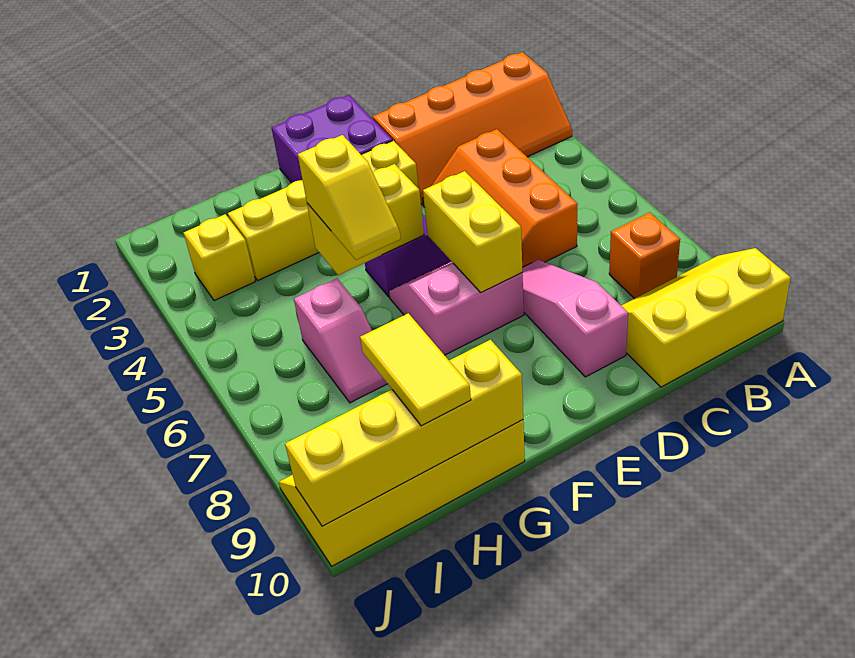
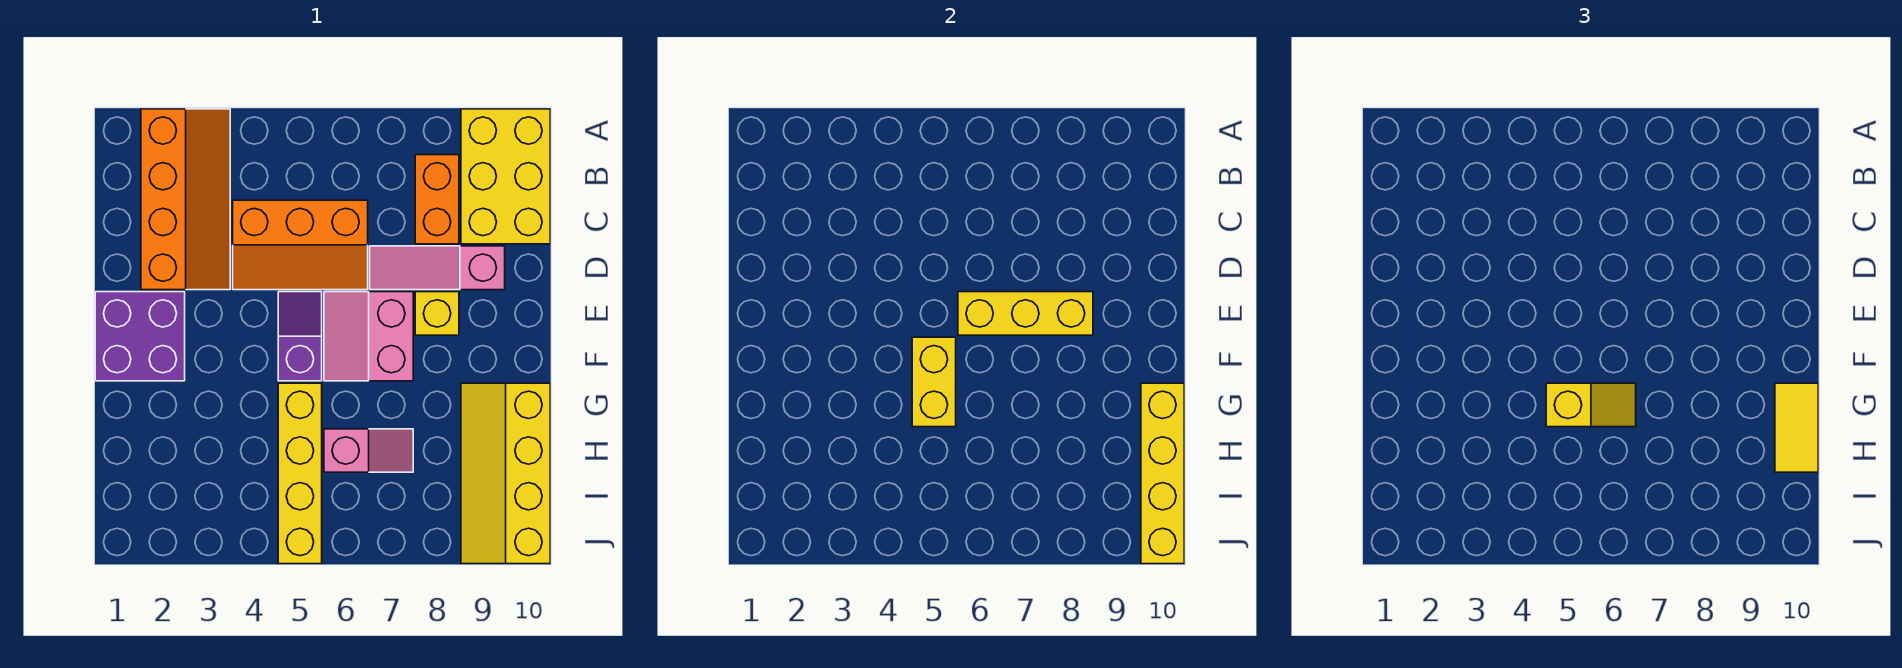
yellow 2x3 slope [621,248,790,387] -> yellow 2x3 brick [461,109,550,244]
orange 1x1 brick [609,212,680,299] -> orange 1x2 brick [415,155,459,244]
yellow 1x4 brick [228,141,419,280] -> yellow 1x4 brick moved to [278,383,322,564]
yellow 1x2 brick [423,171,522,292] -> yellow 1x3 brick [958,292,1093,335]
yellow 1x2 tile [360,313,471,426] -> yellow 1x2 tile turned to [1775,383,1818,472]
yellow 1x1 brick [184,214,255,301] -> yellow 1x1 brick moved to [415,292,459,335]

